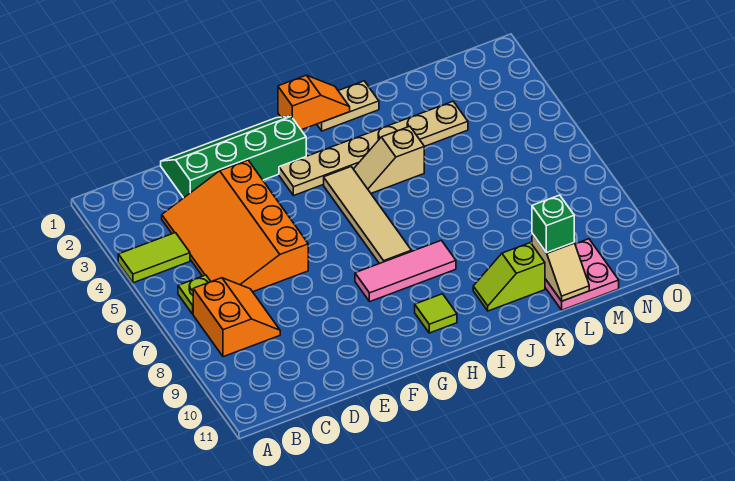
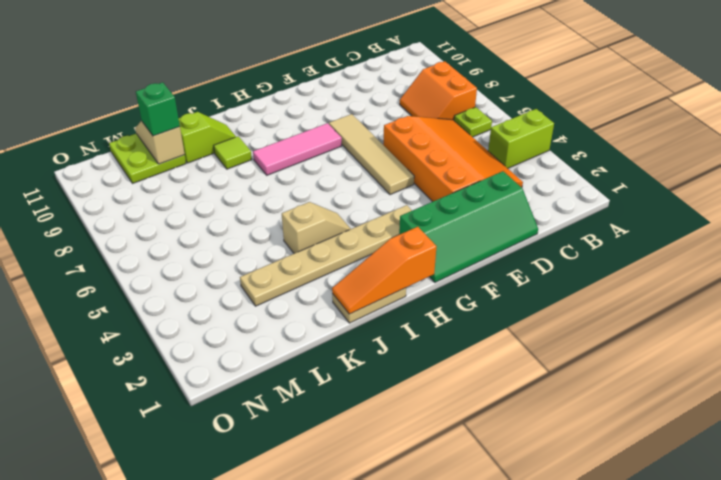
lime 1x2 tile [118,233,190,283] -> lime 1x2 brick [488,109,554,168]
orange 1x2 slope [278,75,350,130] -> orange 1x3 slope [332,227,437,314]
tan 1x4 tile [324,167,411,264] -> tan 1x4 tile moved to [329,114,414,195]
lime 1x1 tile [415,294,457,333] -> lime 1x1 tile moved to [214,136,252,169]
pink 2x2 plate [545,239,619,310] -> lime 2x2 plate [109,134,186,183]

